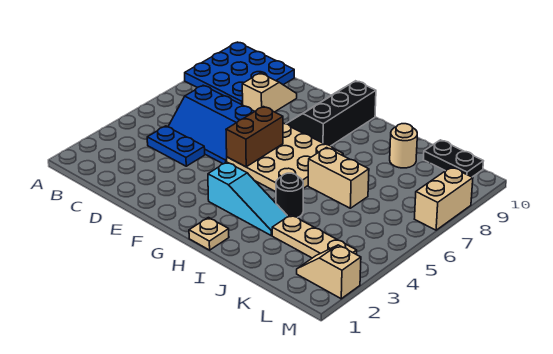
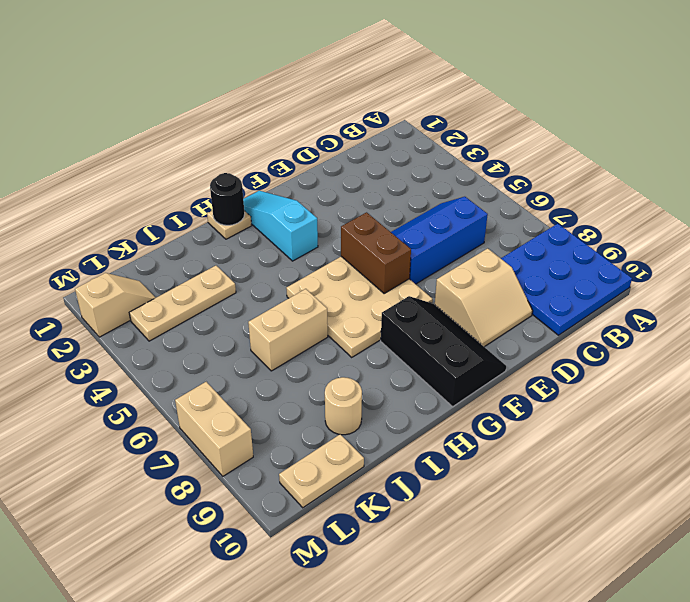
blue 1x2 plate [147,126,205,166] -> none
tan 1x2 slope [242,73,297,112] -> tan 2x2 slope [435,248,532,347]
cyan 1x3 slope [208,162,288,235] -> cyan 1x3 slope turned to [243,191,318,261]
black 1x1 round brick [276,173,303,218] -> black 1x1 round brick moved to [210,173,245,225]
black 1x2 plate [423,140,483,177] -> tan 1x2 plate [279,434,364,508]

